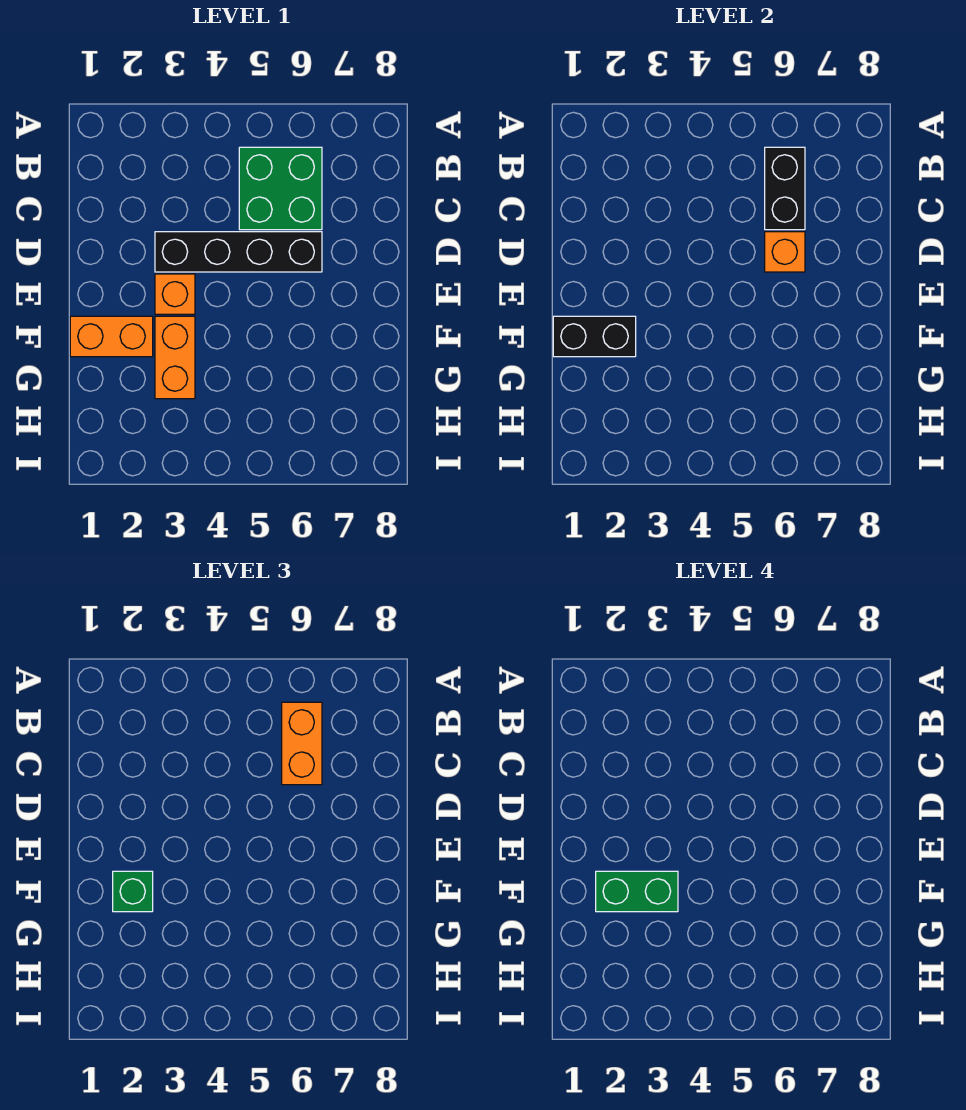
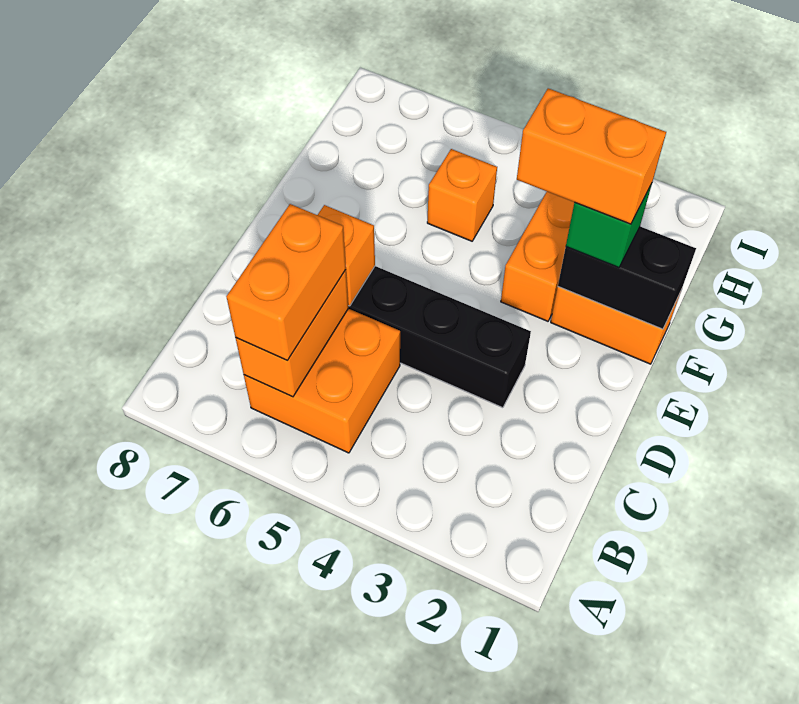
green 2x2 brick [239,147,322,230] -> orange 2x2 brick [244,309,400,453]
black 1x2 brick [765,147,805,230] -> orange 1x2 brick [236,270,348,397]
orange 1x1 brick [155,274,195,314] -> orange 1x1 brick moved to [427,149,497,241]
green 1x2 brick [596,871,678,912] -> orange 1x2 brick [517,88,666,224]

